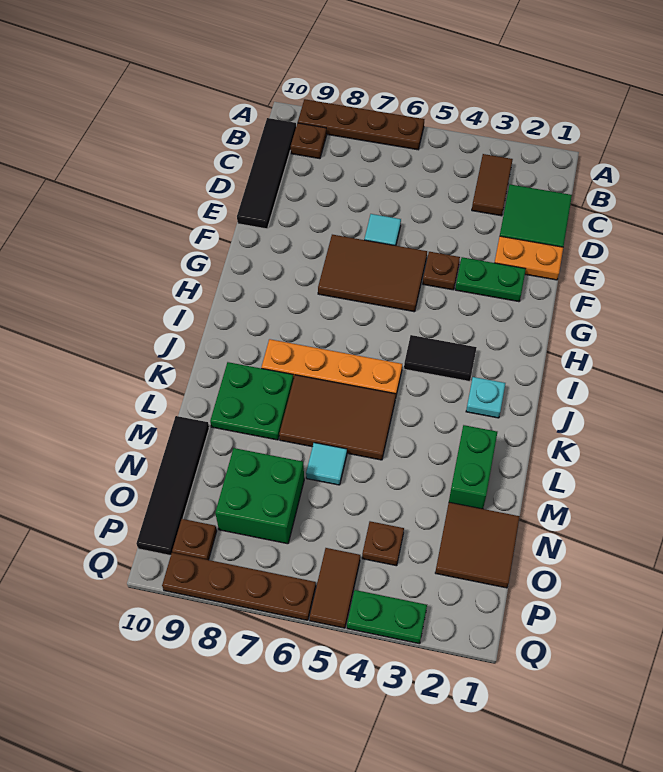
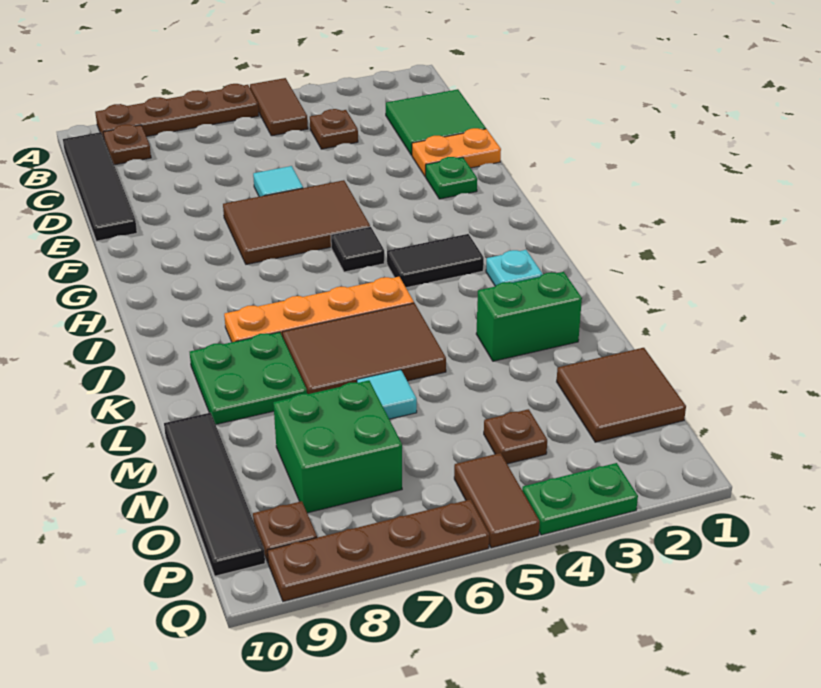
brown 1x2 tile [472,154,513,216] -> brown 1x2 tile moved to [250,78,308,136]
green 1x2 plate [455,257,526,302] -> green 1x1 plate [426,157,477,199]
brown 1x1 plate [423,252,460,290] -> brown 1x1 plate moved to [310,109,358,149]
none -> black 1x1 tile [331,227,384,272]
green 1x2 brick [449,425,497,509] -> green 1x2 brick turned to [476,272,582,361]

